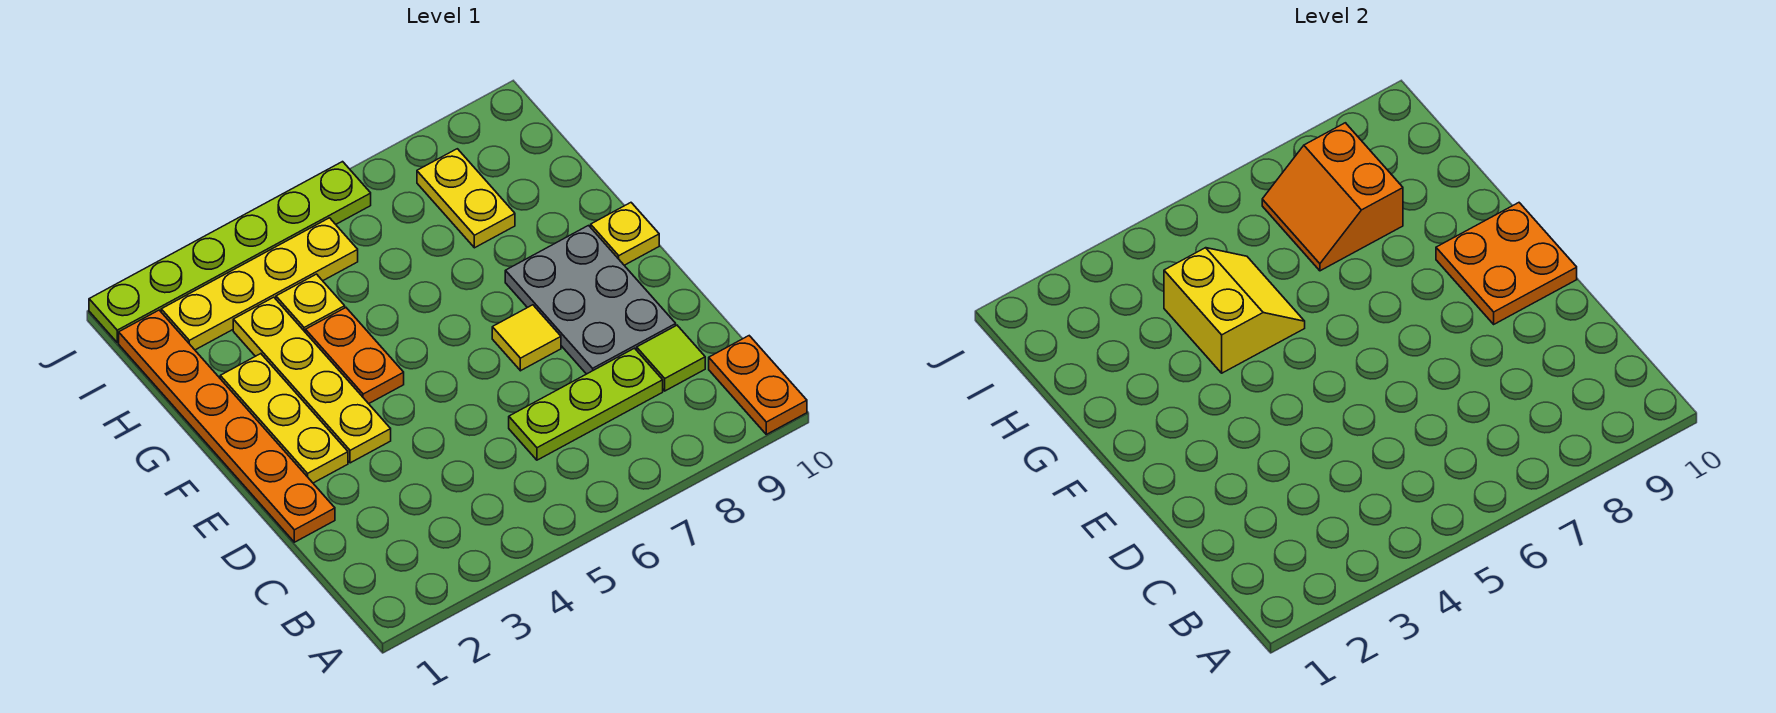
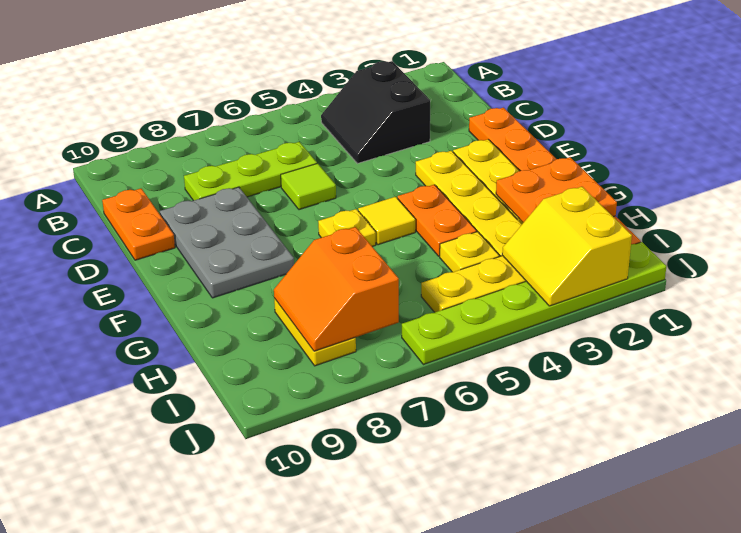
orange 1x2 plate [709,336,807,434] -> orange 1x2 plate moved to [102,189,175,260]
none -> black 2x2 slope [321,61,430,164]
lime 1x1 tile [637,325,705,391] -> lime 1x1 tile moved to [281,163,336,210]
yellow 1x1 tile [492,305,561,371] -> yellow 1x1 tile moved to [358,197,415,245]
orange 2x2 plate [1436,203,1577,324] -> orange 2x2 plate moved to [496,157,617,223]
yellow 1x1 plate [591,203,659,265] -> yellow 1x1 plate moved to [318,209,376,247]
yellow 2x2 slope [1164,248,1305,373] -> yellow 2x2 slope moved to [502,187,632,306]
orange 2x2 slope [1262,123,1403,271] -> orange 2x2 slope turned to [274,227,399,351]

